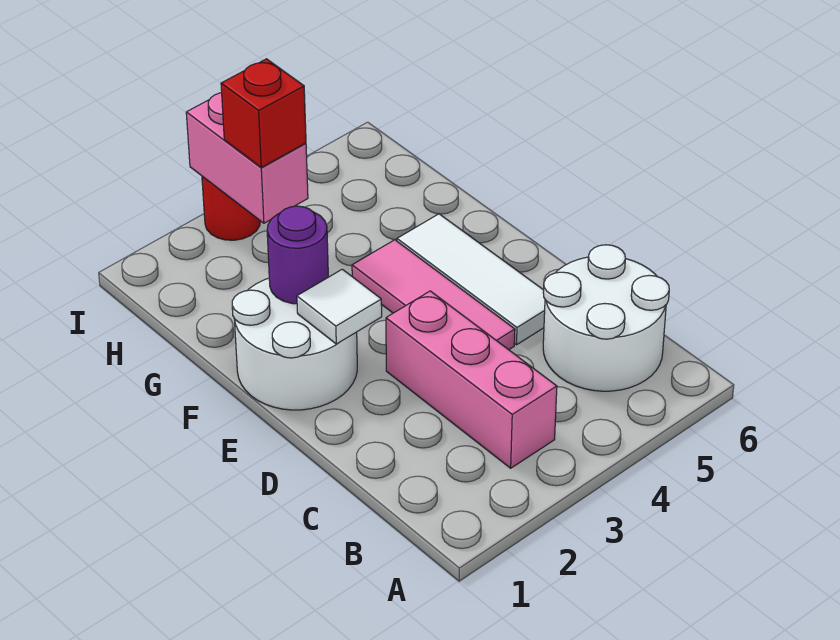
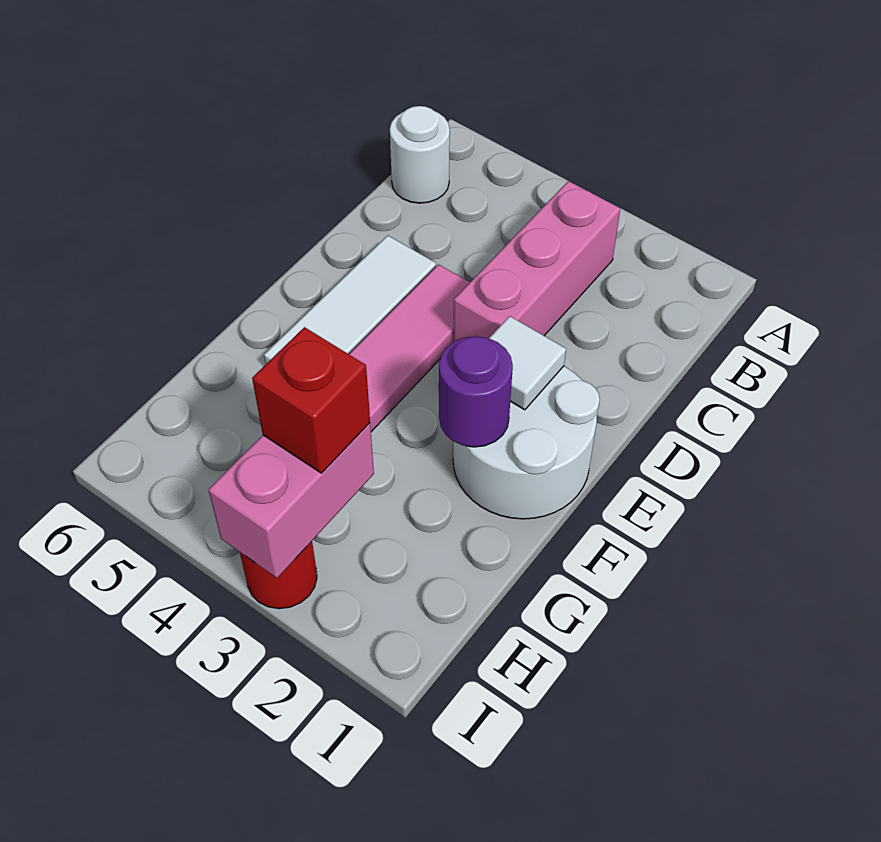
white 2x2 round brick [543,245,669,391] -> white 1x1 round brick [390,106,450,203]

